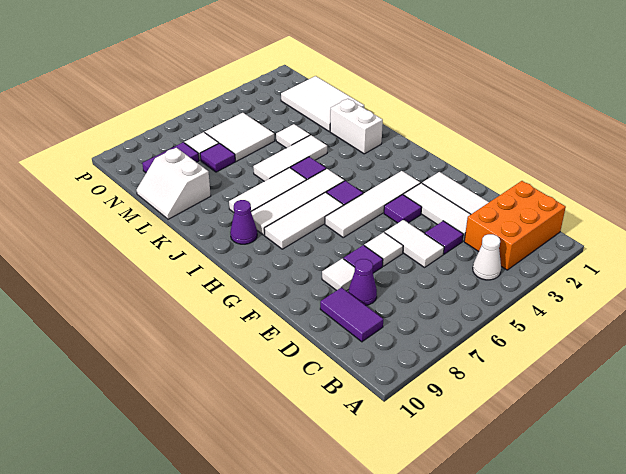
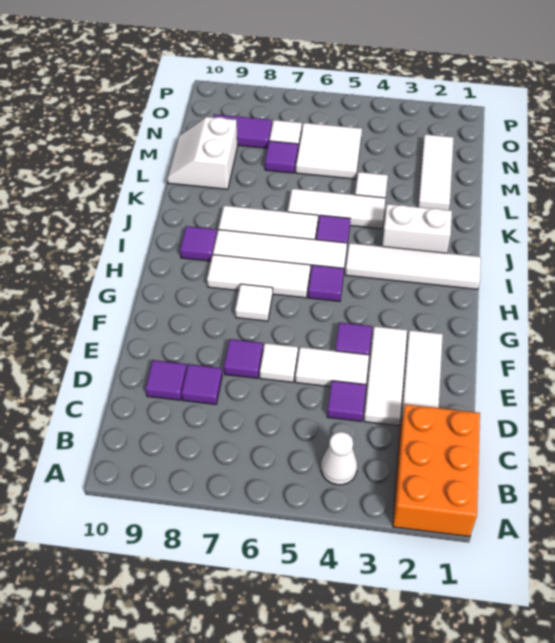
orange 2x3 brick [464,181,566,270] -> orange 2x3 brick turned to [393,404,480,537]
purple 1x2 tile [320,287,383,342] -> purple 1x1 tile [145,360,187,400]
white 1x2 tile [385,220,444,267] -> white 1x2 tile turned to [295,347,369,387]
purple 1x1 cone [348,259,377,305] -> purple 1x1 tile [181,364,222,404]
white 1x1 tile [322,259,355,291] -> white 1x1 tile moved to [235,284,273,321]
white 1x4 tile [325,171,420,238] -> white 1x4 tile moved to [345,243,481,289]
purple 1x1 cone [230,200,257,244] -> purple 1x1 tile [180,226,217,261]
white 1x2 brick [330,99,383,154] -> white 1x2 brick turned to [382,204,452,253]
white 2x3 tile [281,76,364,132] -> white 1x3 tile [418,134,454,210]

